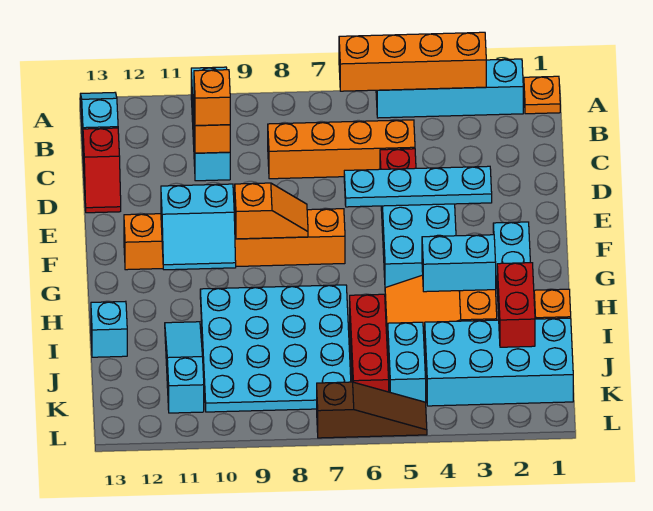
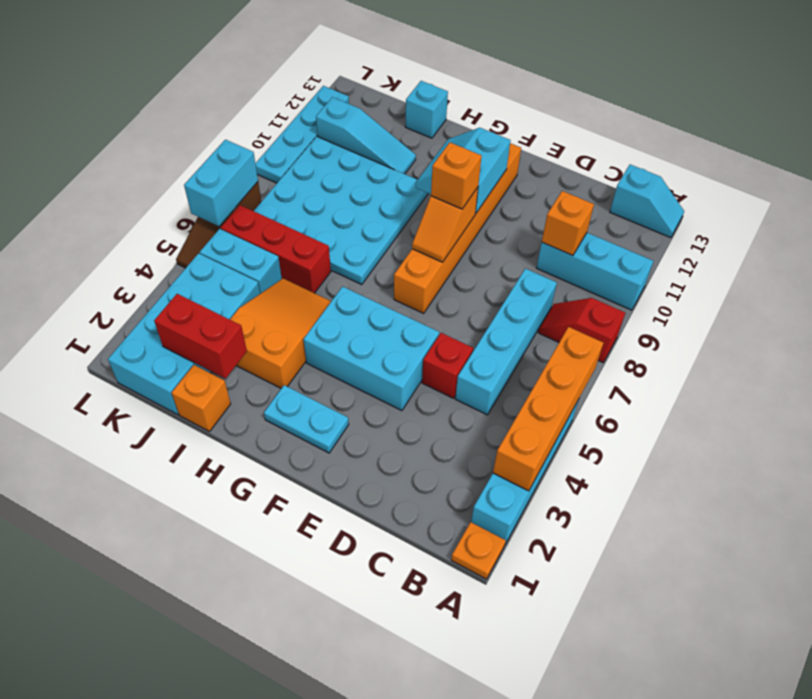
orange 1x4 brick [268,120,415,179] -> cyan 1x4 brick [455,269,557,415]
orange 1x1 brick [194,70,230,126] -> orange 1x1 brick moved to [431,143,482,209]
red 1x2 slope [83,128,121,213] -> red 1x2 slope moved to [538,298,625,362]
cyan 1x4 plate [344,166,492,207] -> cyan 1x4 plate moved to [255,86,349,183]
cyan 1x2 brick [422,235,496,292] -> cyan 1x2 brick moved to [184,140,258,226]

